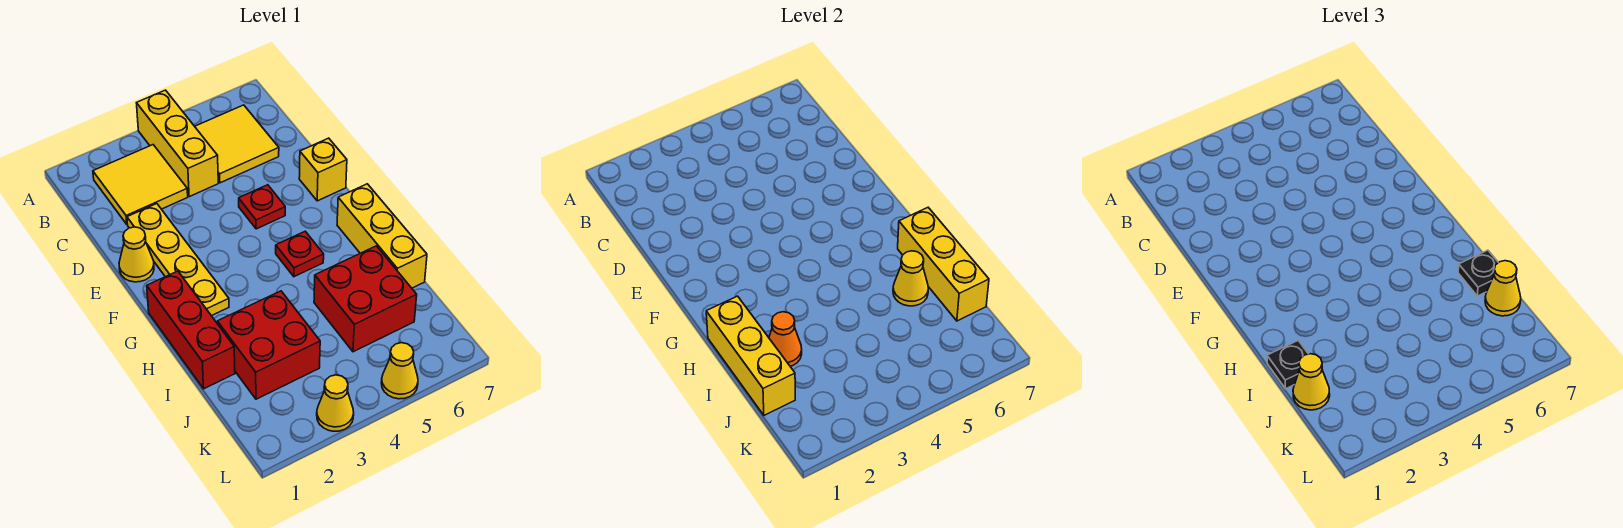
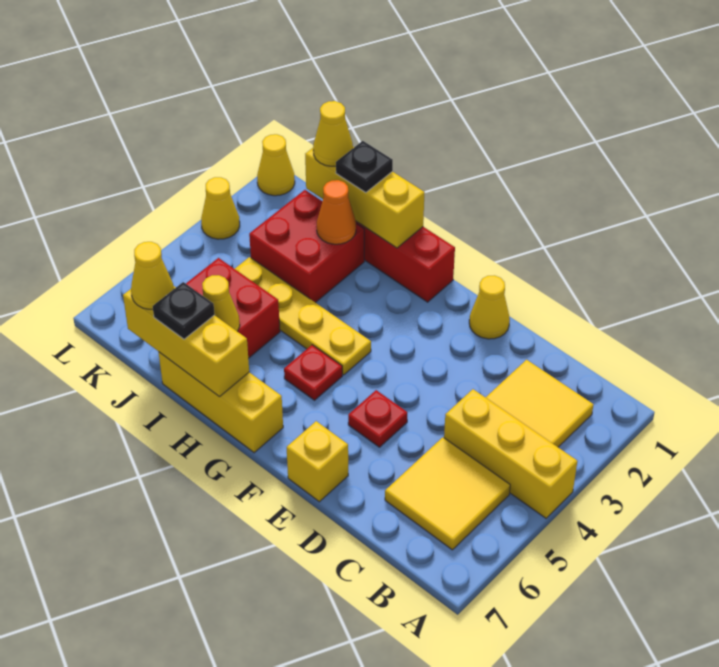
yellow 1x4 plate [127,204,229,316] -> yellow 1x4 plate moved to [235,257,371,375]
yellow 1x1 cone [381,343,418,399] -> yellow 1x1 cone moved to [257,134,295,196]

